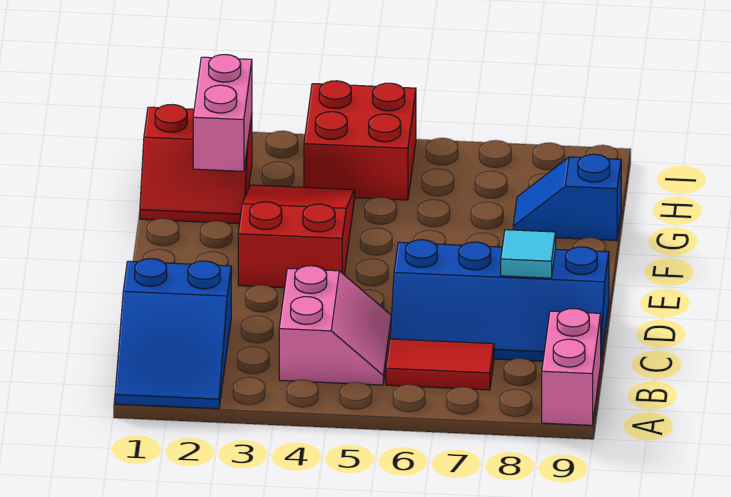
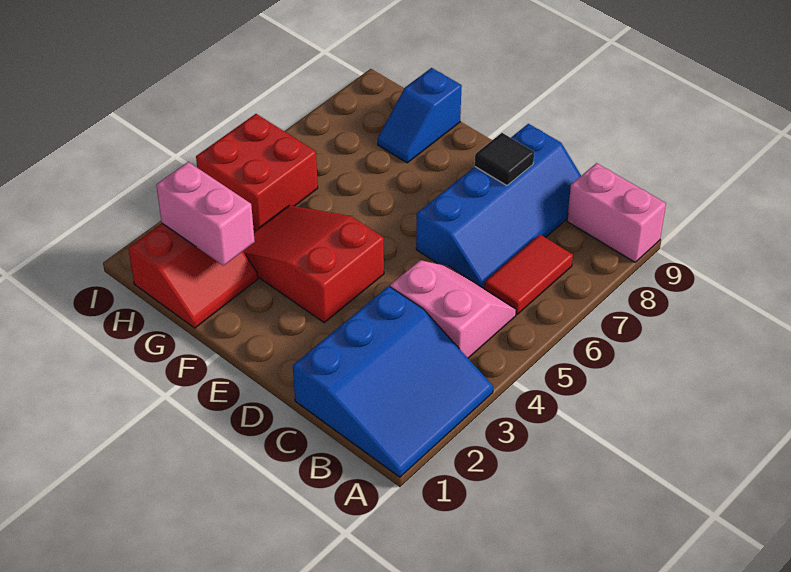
blue 2x3 slope [115,259,231,409] -> blue 3x3 slope [293,286,493,477]
cyan 1x1 tile [501,230,556,278] -> black 1x1 tile [475,133,534,186]

